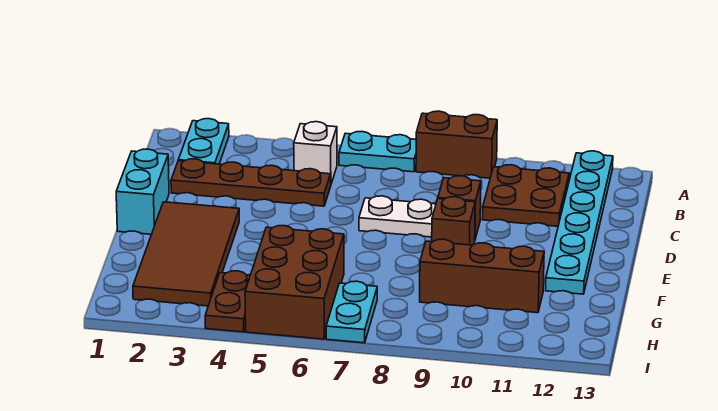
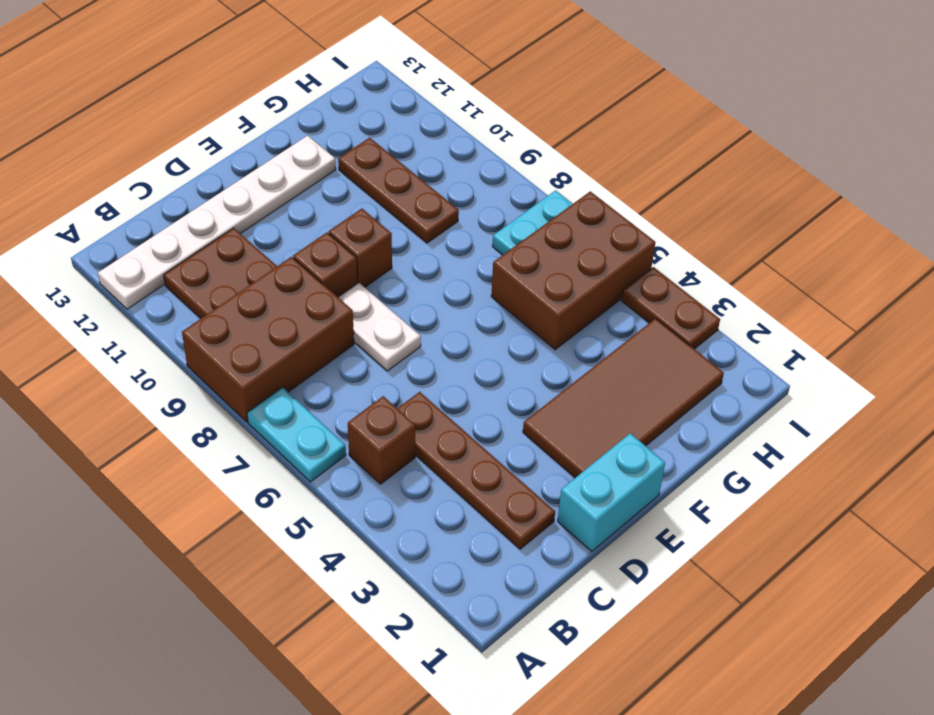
cyan 1x2 plate [178,119,229,164] -> none
brown 1x2 brick [416,111,497,178] -> brown 2x3 brick [182,257,354,422]
cyan 1x6 plate [546,151,613,294] -> white 1x6 plate [98,136,336,309]
white 1x1 brick [294,122,337,184] -> brown 1x1 brick [348,396,415,484]
brown 1x3 brick [420,239,544,313] -> brown 1x3 plate [338,138,459,243]
brown 1x2 plate [205,271,250,332] -> brown 1x2 plate turned to [622,267,720,349]

